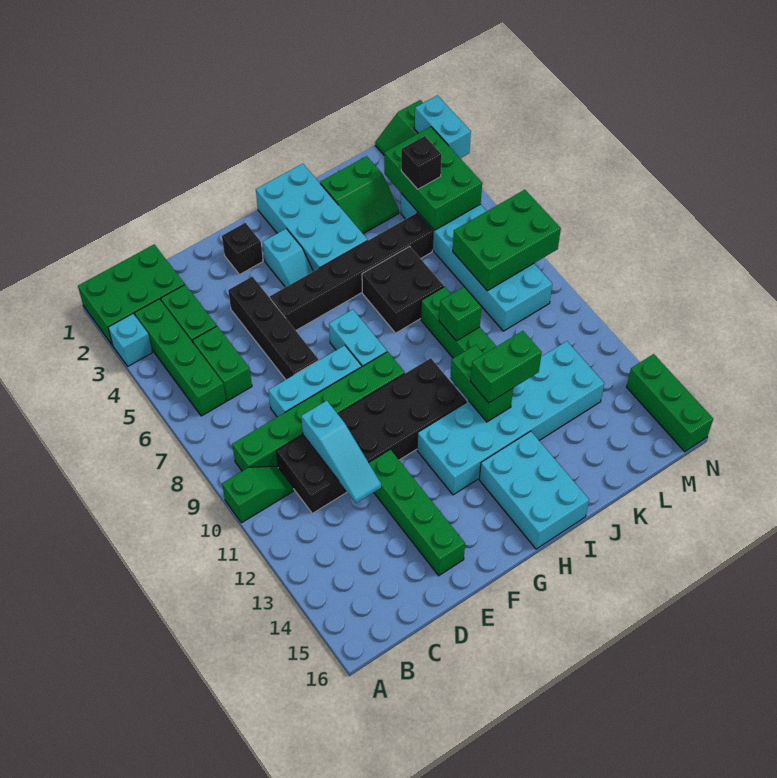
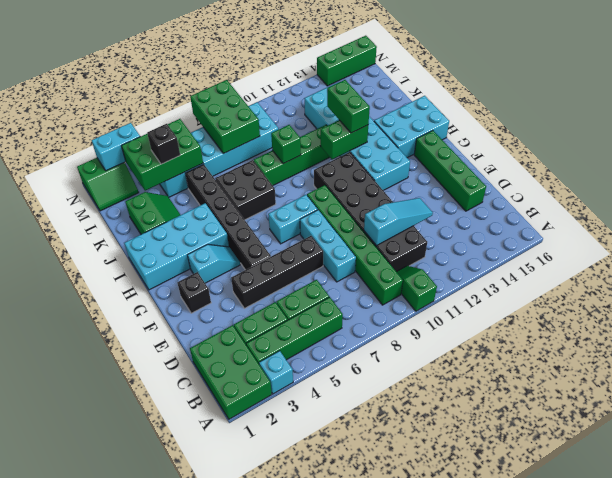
green 1x4 brick [369,450,465,576] -> green 1x4 brick turned to [414,131,486,211]

